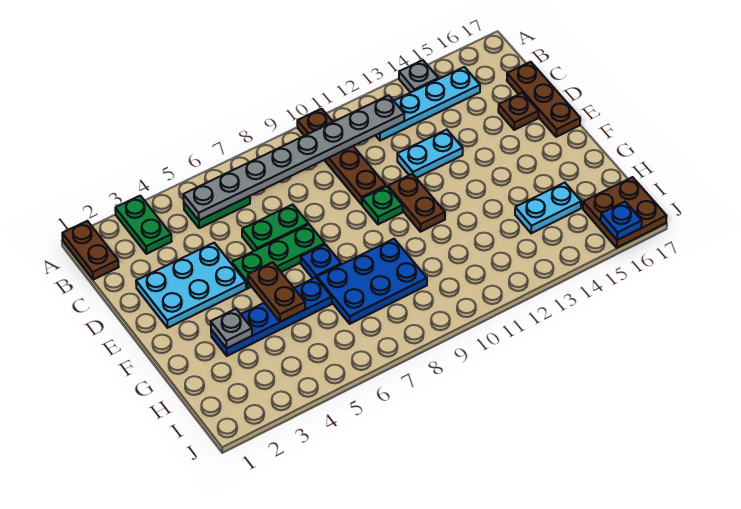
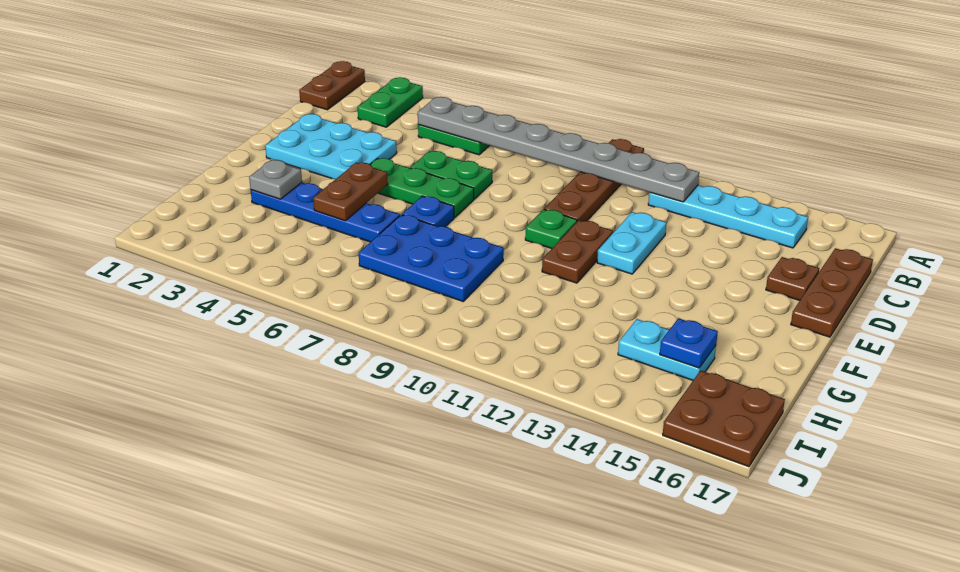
grey 1x1 plate [399,60,438,93] -> none
cyan 1x2 plate [397,130,463,178] -> cyan 1x2 plate turned to [597,212,666,274]
blue 1x1 plate [601,202,642,240] -> blue 1x1 plate moved to [660,318,718,368]

